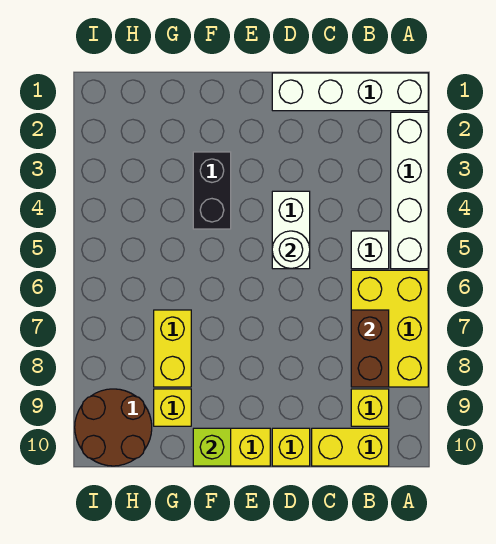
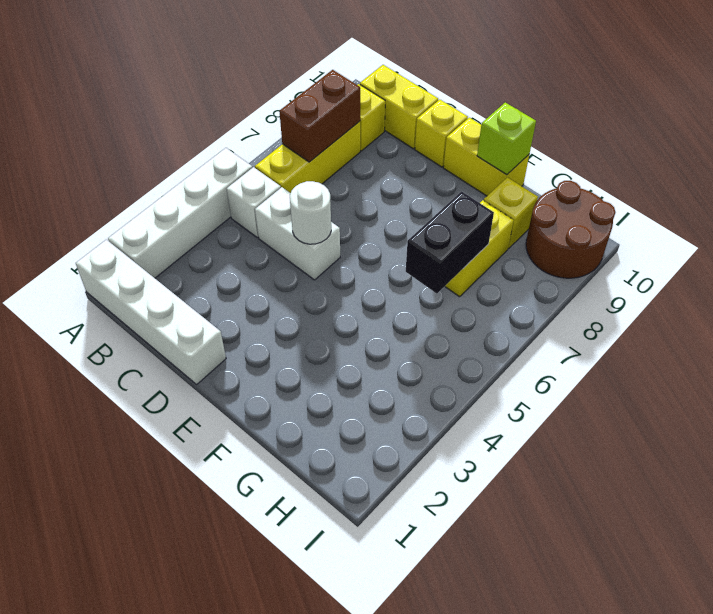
yellow 2x3 brick [351,270,428,387] -> yellow 1x3 brick [255,121,360,193]
white 1x2 brick [272,191,310,269] -> white 1x2 brick turned to [255,187,340,280]
black 1x2 brick [193,152,231,229] -> black 1x2 brick moved to [406,191,494,294]

